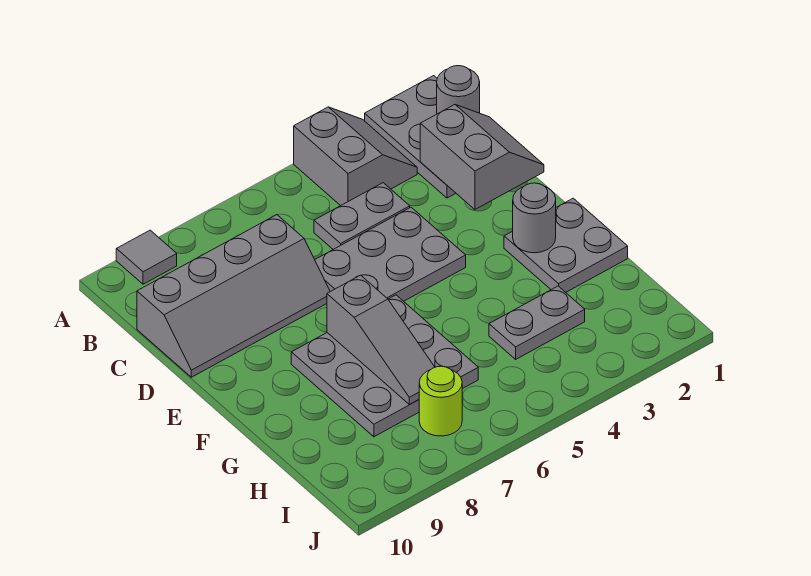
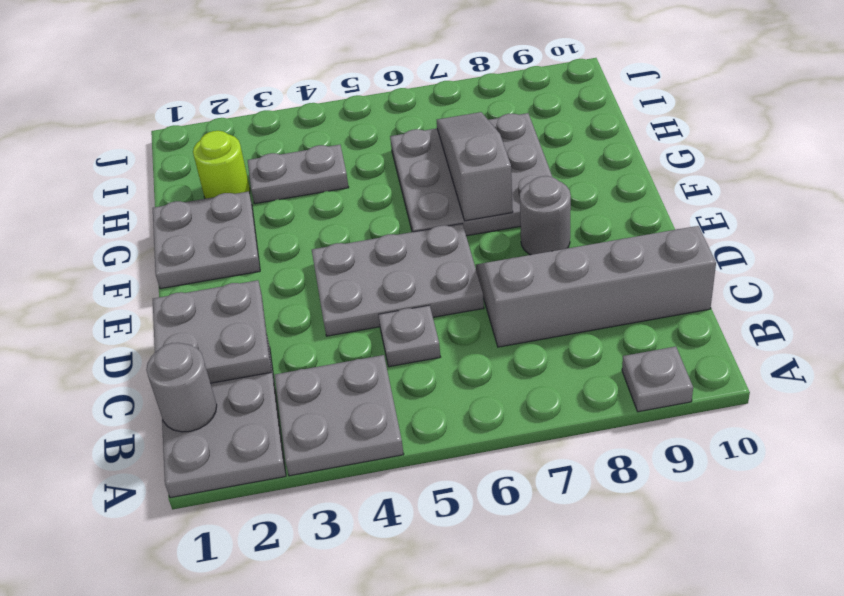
grey 2x2 slope [294,107,417,206] -> grey 2x2 plate [275,355,404,476]
grey 1x1 tile [116,230,177,284] -> grey 1x1 plate [622,346,693,412]
grey 2x2 slope [420,105,544,209] -> grey 2x2 plate [153,280,271,383]
grey 1x2 plate [314,183,410,249] -> grey 1x1 plate [379,305,440,367]
grey 1x1 round brick [513,183,556,253] -> grey 1x1 round brick moved to [520,176,571,255]
lime 1x1 round brick [419,366,462,436] -> lime 1x1 round brick moved to [193,131,250,199]

